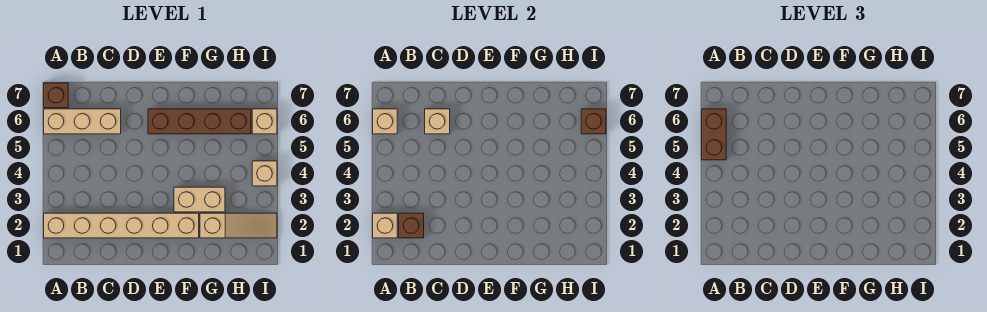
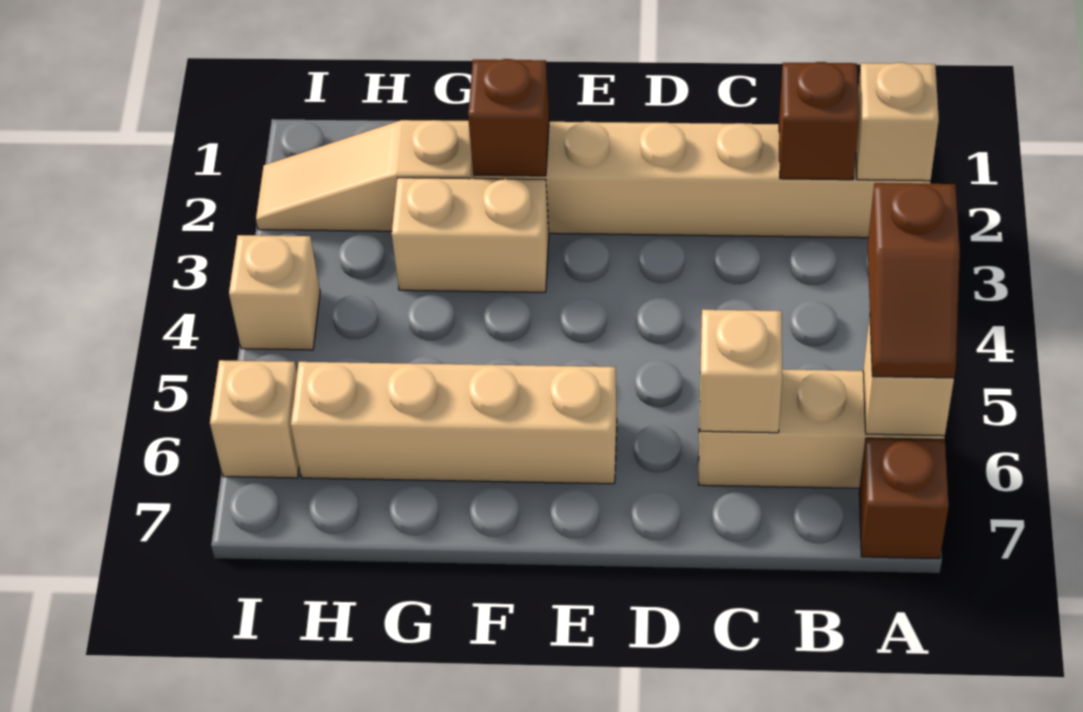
brown 1x2 brick [702,109,726,160] -> brown 1x2 slope [868,183,960,378]
brown 1x4 brick [148,109,251,134] -> tan 1x4 brick [291,362,617,484]
brown 1x1 brick [581,109,606,134] -> brown 1x1 brick moved to [468,59,549,176]

